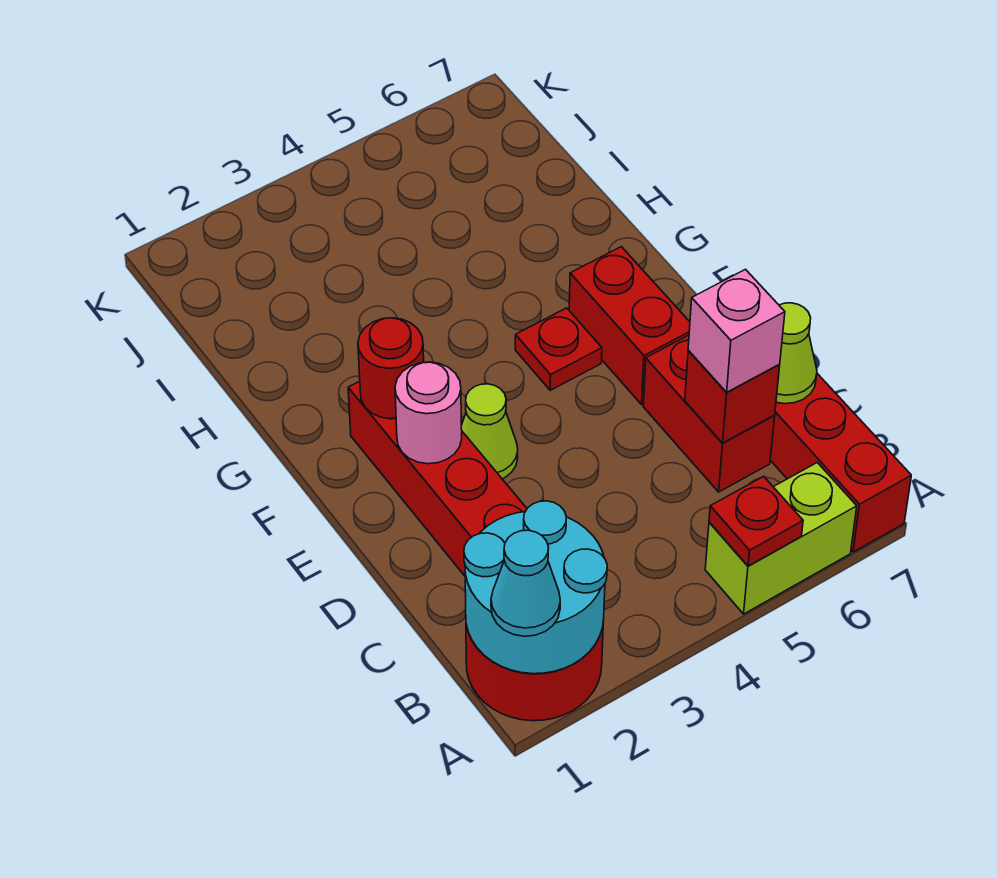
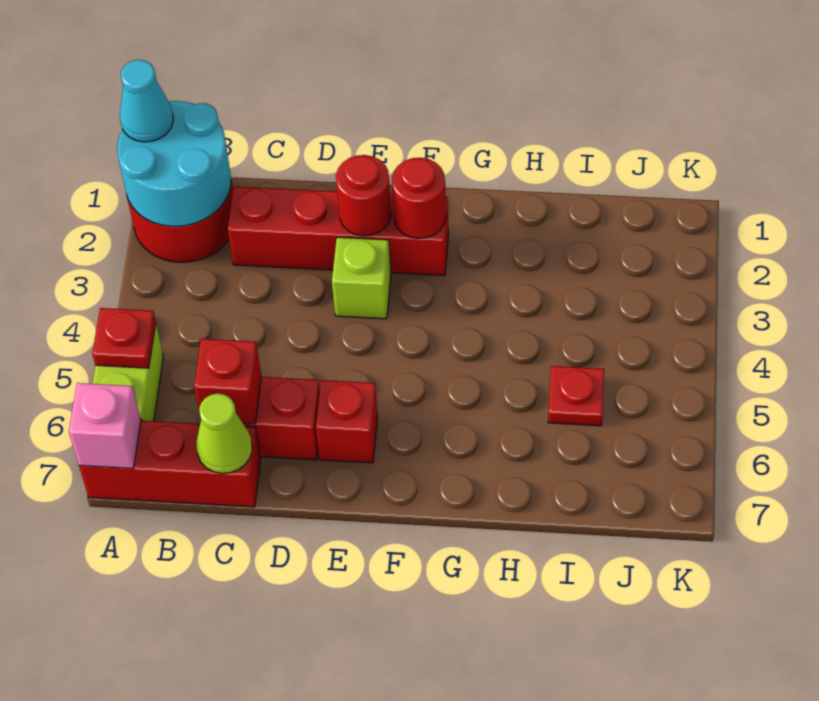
pink 1x1 brick [688,269,785,392] -> pink 1x1 brick moved to [69,383,141,468]
pink 1x1 round brick [395,362,462,464] -> red 1x1 round brick [336,155,391,236]
lime 1x1 cone [461,384,518,479] -> lime 1x1 brick [332,237,391,319]
red 1x2 brick [569,247,690,404] -> red 1x1 brick [316,380,378,463]
red 1x1 plate [515,308,602,390] -> red 1x1 plate moved to [548,366,604,426]

